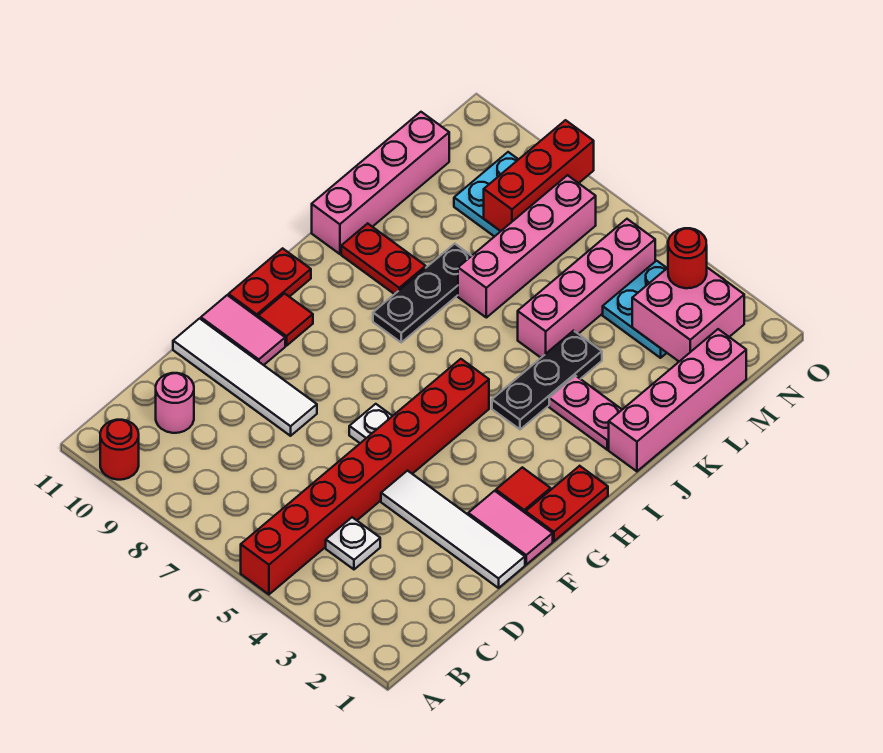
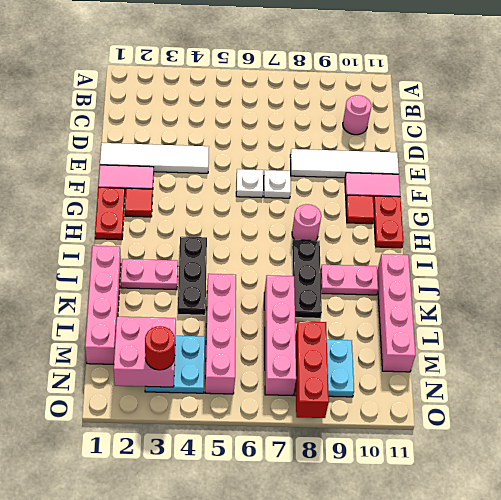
red 1x8 brick [241,359,489,594] -> none
red 1x1 round brick [100,420,139,480] -> none
white 1x1 plate [326,517,380,569] -> white 1x1 plate moved to [264,170,291,198]
none -> pink 1x1 round brick [292,204,321,241]
red 1x2 plate [341,223,426,294] -> pink 1x2 plate [321,265,378,295]

